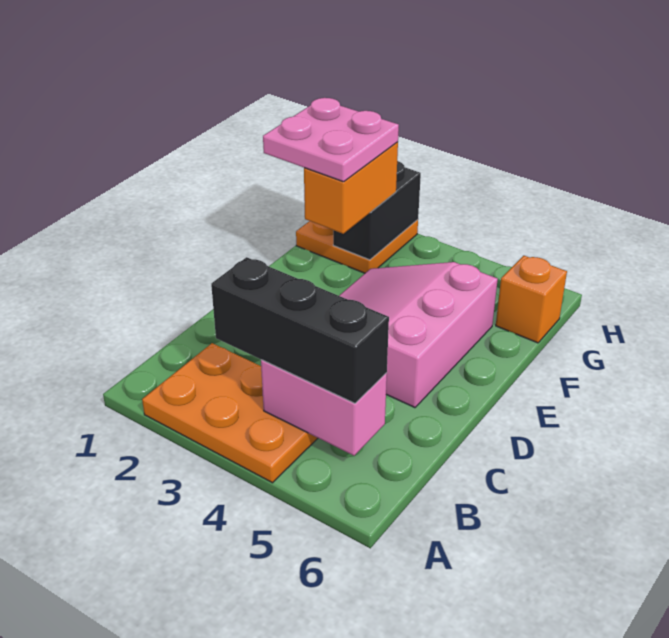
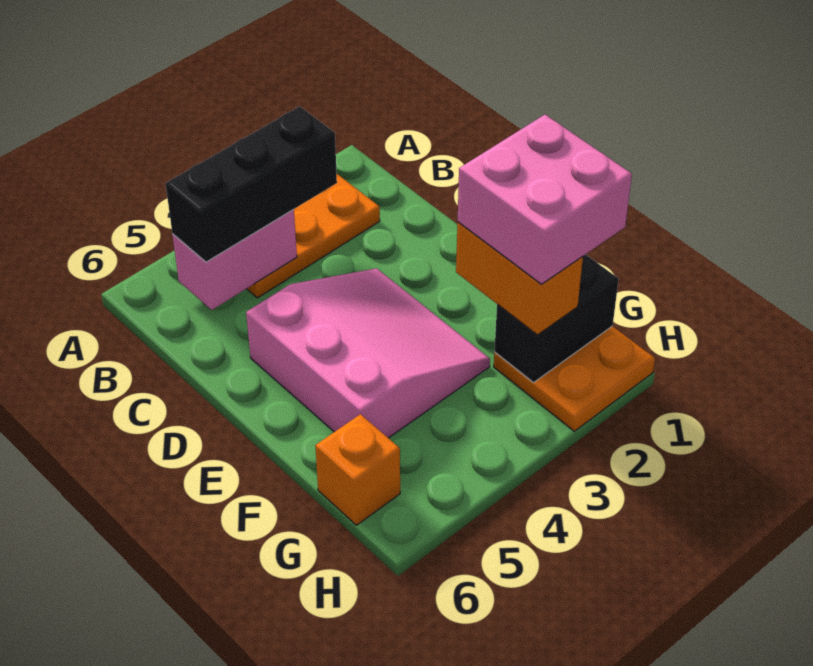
pink 2x2 plate [263,98,399,182] -> pink 2x2 brick [458,115,632,284]
black 1x2 brick [333,161,421,260] -> black 1x2 brick turned to [494,254,619,383]

